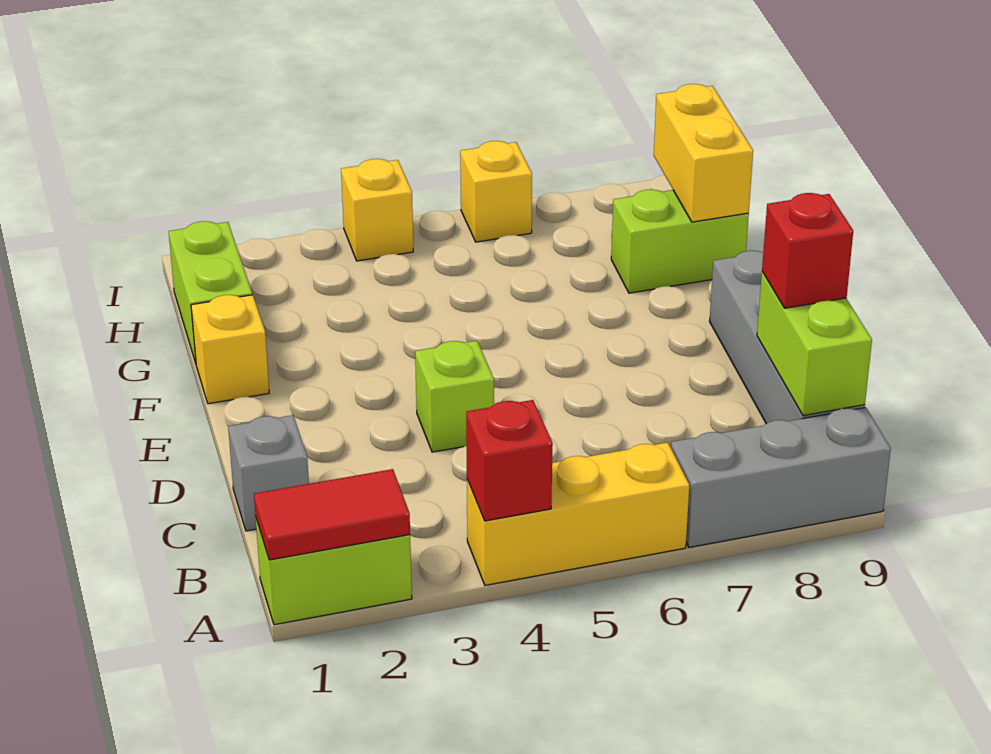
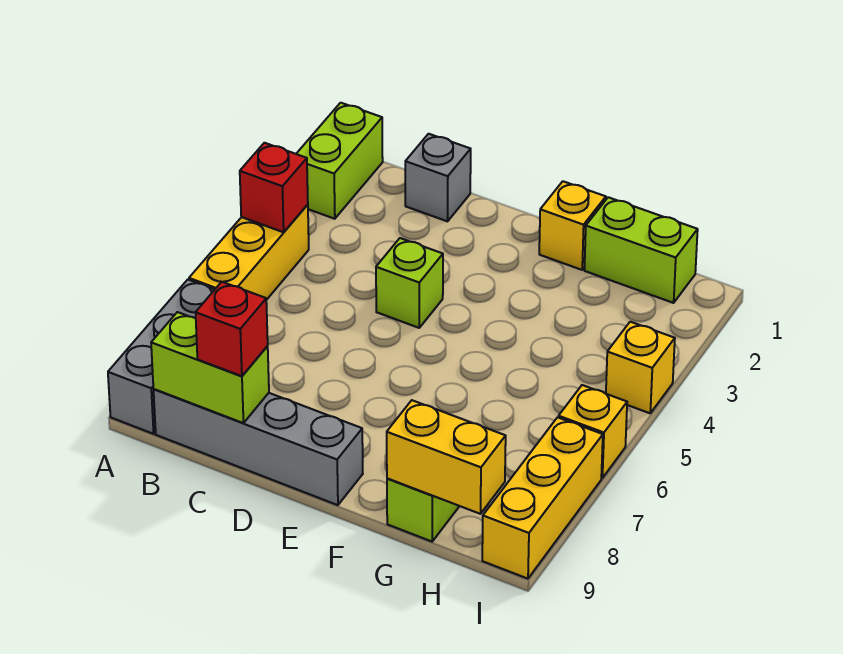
red 1x2 tile [254,469,410,560] -> none
none -> yellow 1x3 brick [482,417,603,579]

